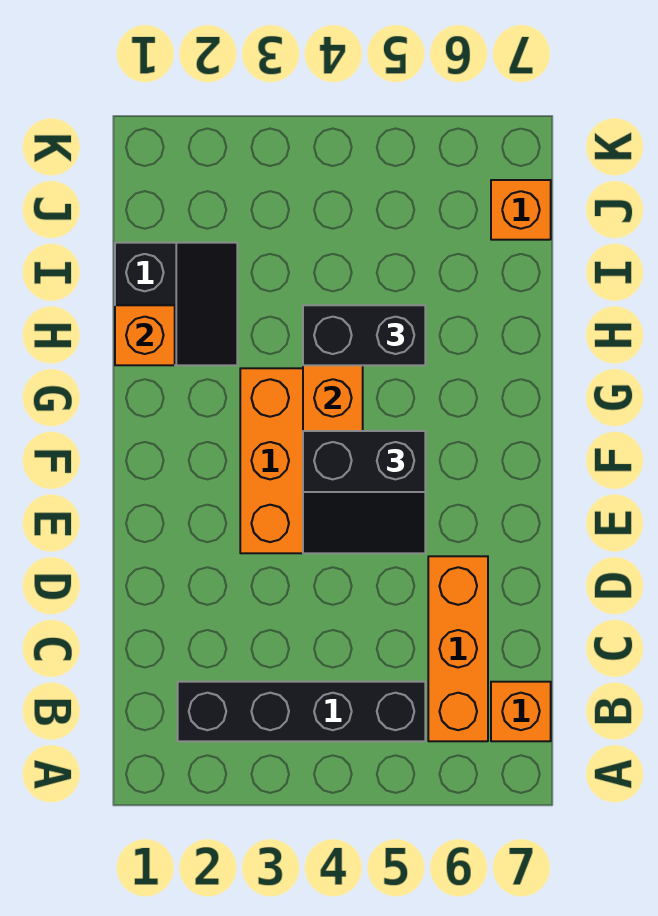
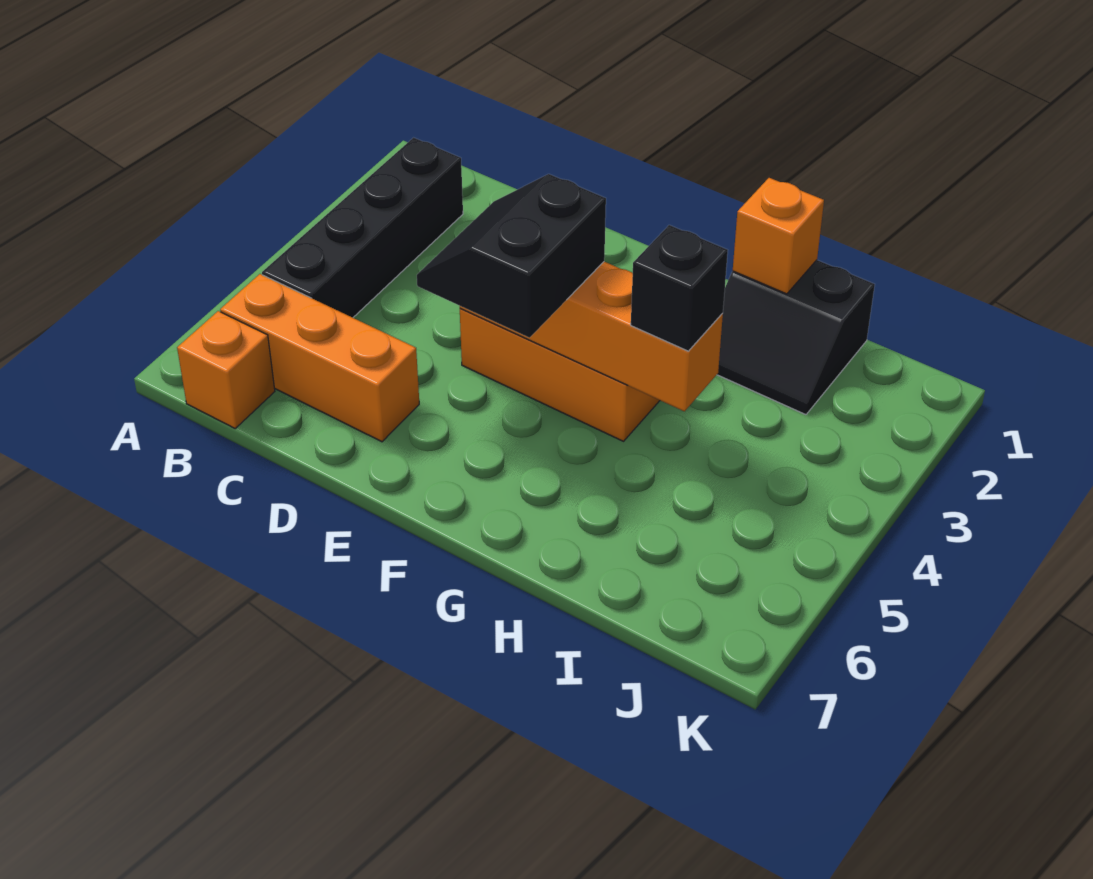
black 1x2 brick [303,305,425,365] -> black 1x1 brick [631,225,728,351]
orange 1x1 brick [491,180,551,240] -> none

